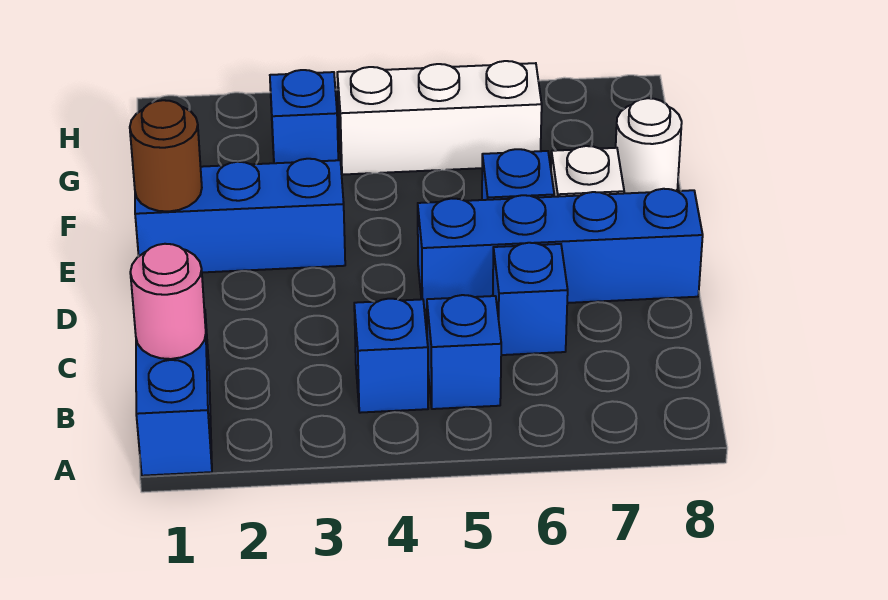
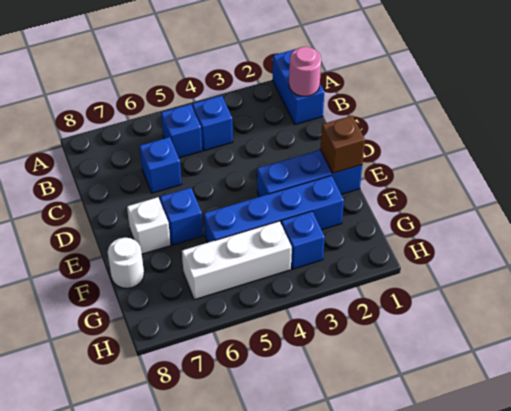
blue 1x4 brick [418,189,703,310] -> blue 1x4 brick moved to [204,176,344,243]
brown 1x1 round brick [130,100,202,212] -> brown 1x1 brick [320,116,365,173]

